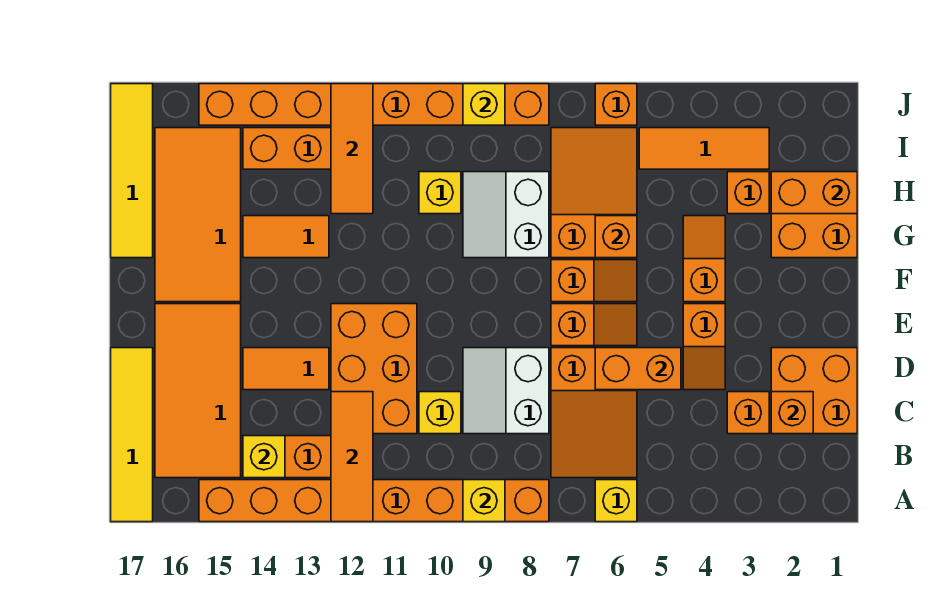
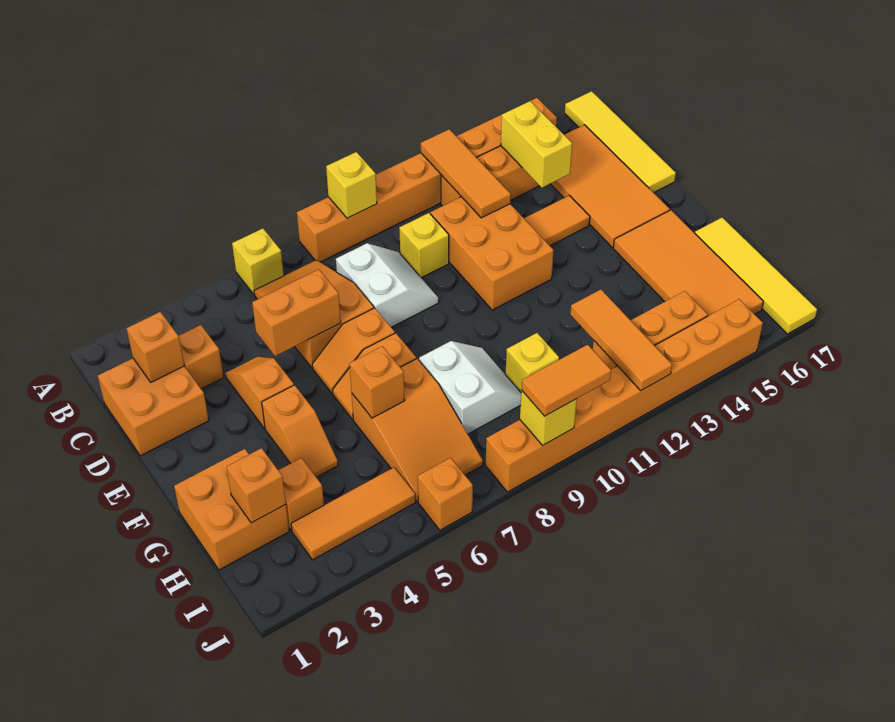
yellow 1x1 brick [243,436,285,478] -> yellow 1x2 brick [501,101,572,188]
orange 1x2 tile [243,216,329,258] -> orange 1x2 tile moved to [521,345,611,416]
orange 1x2 brick [771,172,857,214] -> orange 1x1 brick [226,448,286,523]

